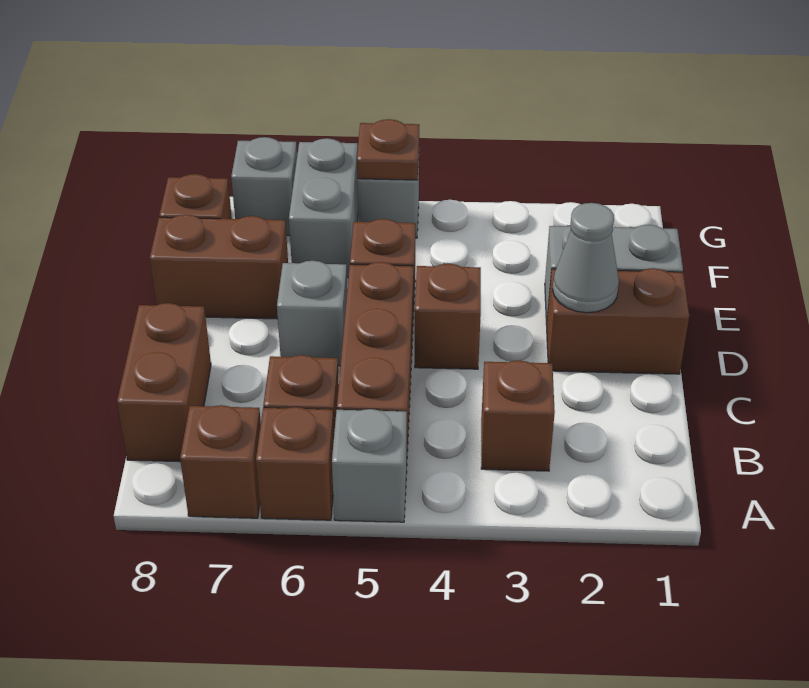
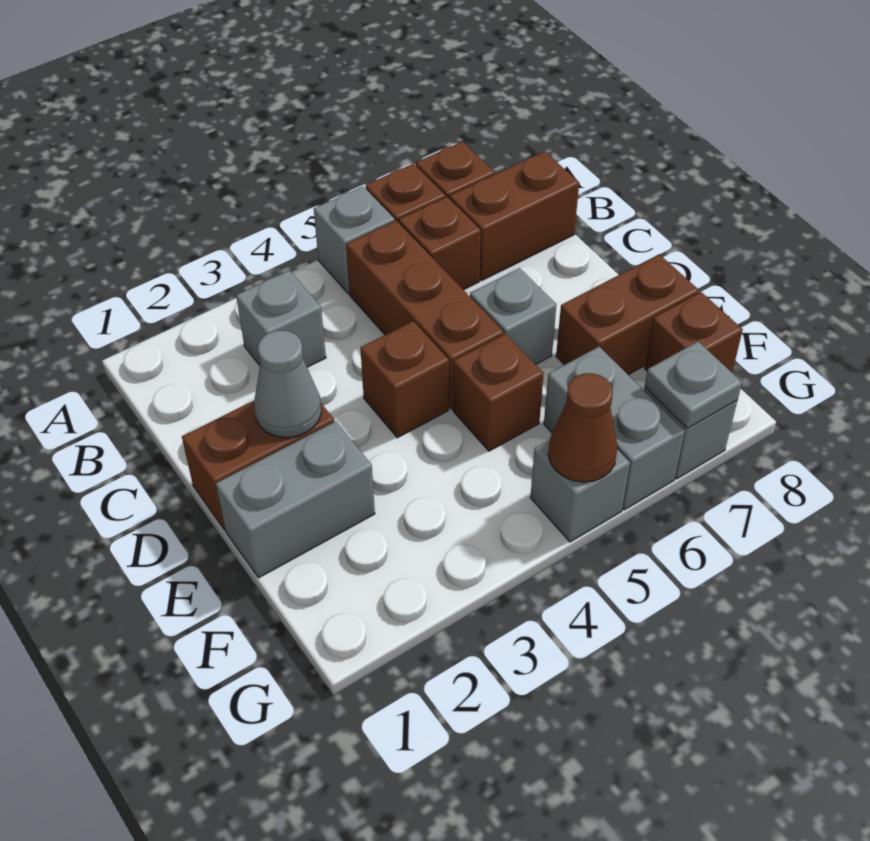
brown 1x1 brick [481,360,555,471] -> grey 1x1 brick [236,270,326,367]
brown 1x2 brick [117,303,211,462] -> brown 1x2 brick turned to [450,151,579,280]
brown 1x1 plate [357,119,419,180] -> brown 1x1 cone [548,373,618,482]
none -> grey 1x1 plate [645,342,742,428]

